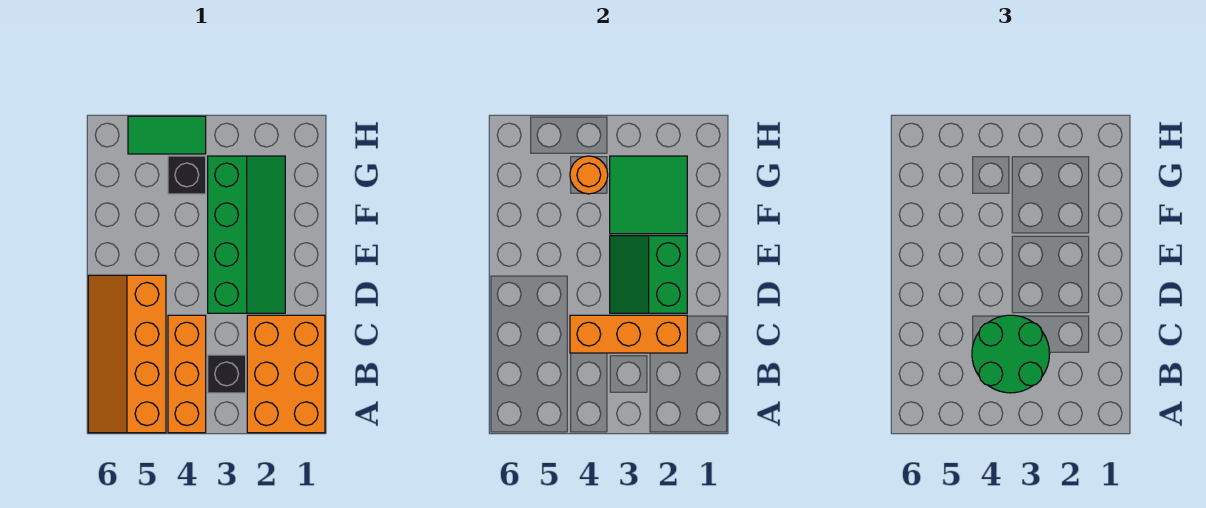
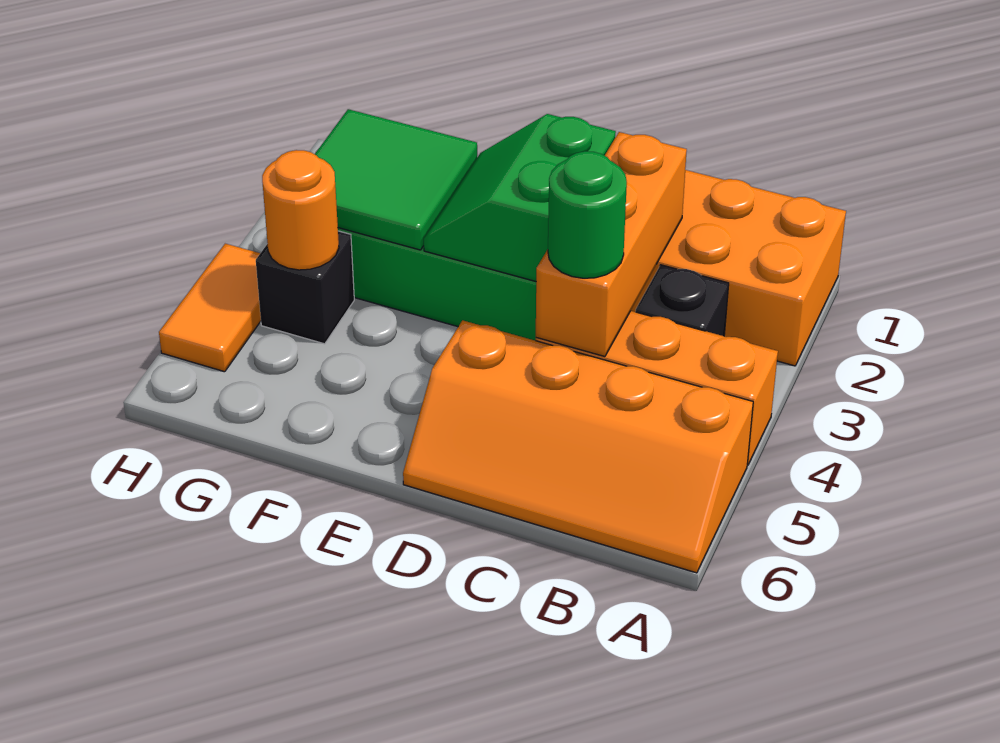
green 2x2 round brick [972,315,1050,393] -> green 1x1 round brick [548,151,627,278]
green 2x2 slope [610,236,687,313] -> green 2x2 slope turned to [424,114,616,281]
green 1x2 tile [128,116,206,154] -> orange 1x2 tile [159,244,261,372]

